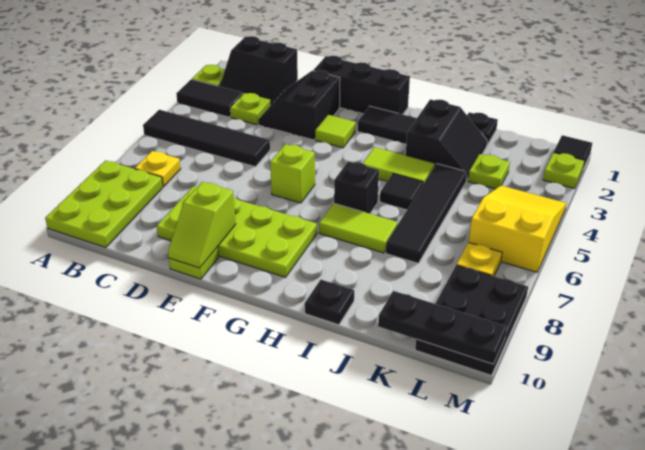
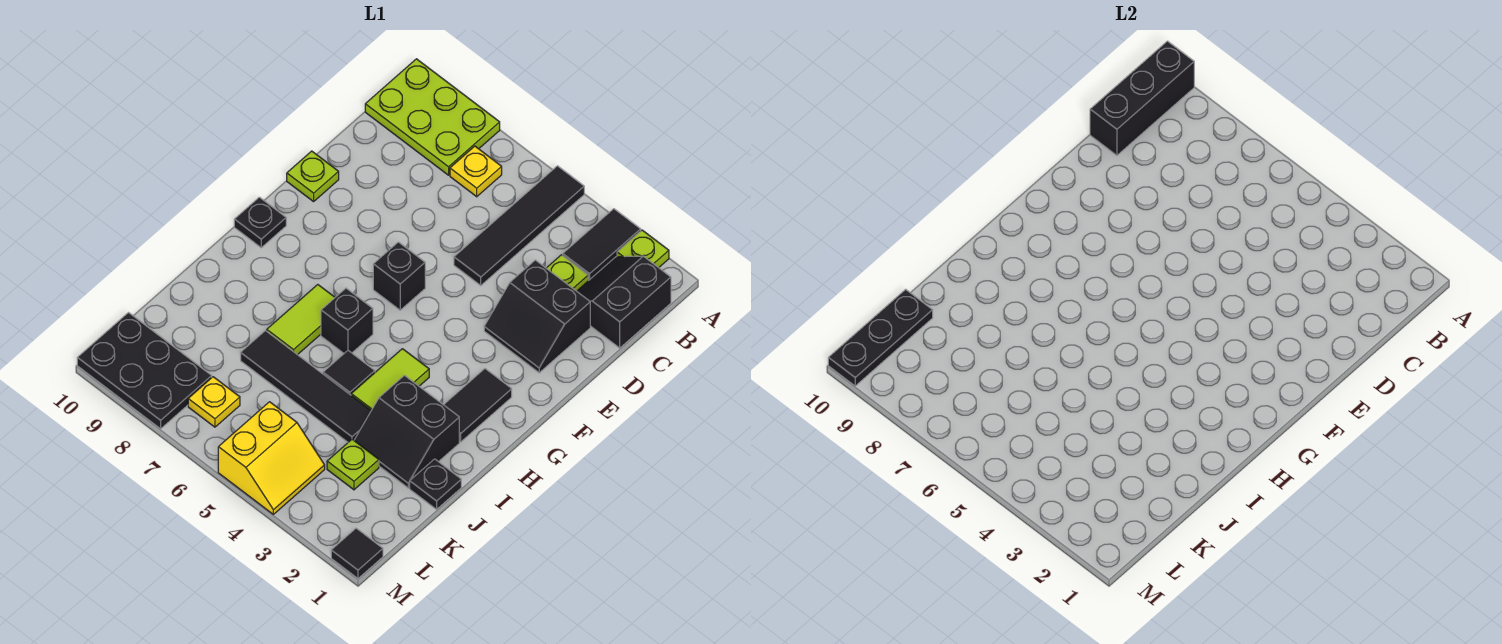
black 2x2 slope [258,70,340,140] -> black 2x2 slope turned to [484,260,590,373]
lime 2x4 plate [157,187,317,277] -> none
black 1x3 brick [313,56,410,114] -> black 1x3 brick moved to [1090,41,1194,155]
lime 1x2 slope [168,182,236,268] -> none
lime 1x1 tile [315,115,356,148] -> none
lime 1x1 brick [270,144,315,203] -> black 1x1 brick [373,242,425,310]
black 1x1 plate [305,280,354,325] -> black 1x1 plate moved to [234,197,286,248]
yellow 2x3 slope [469,186,567,272] -> yellow 2x2 slope [218,402,325,514]
lime 1x1 plate [543,153,585,188] -> none

